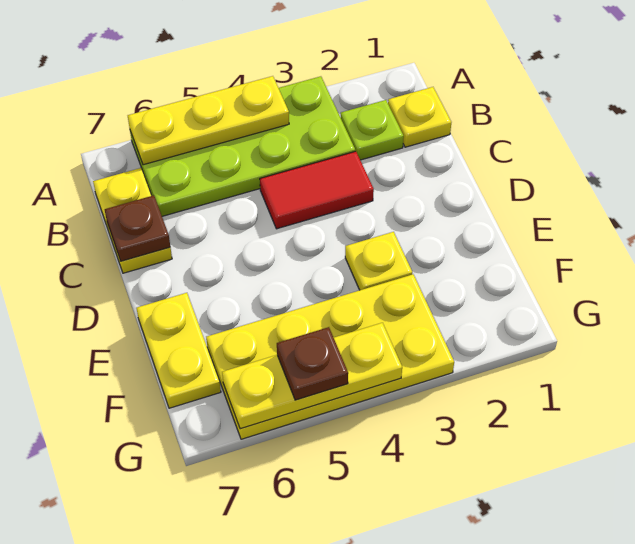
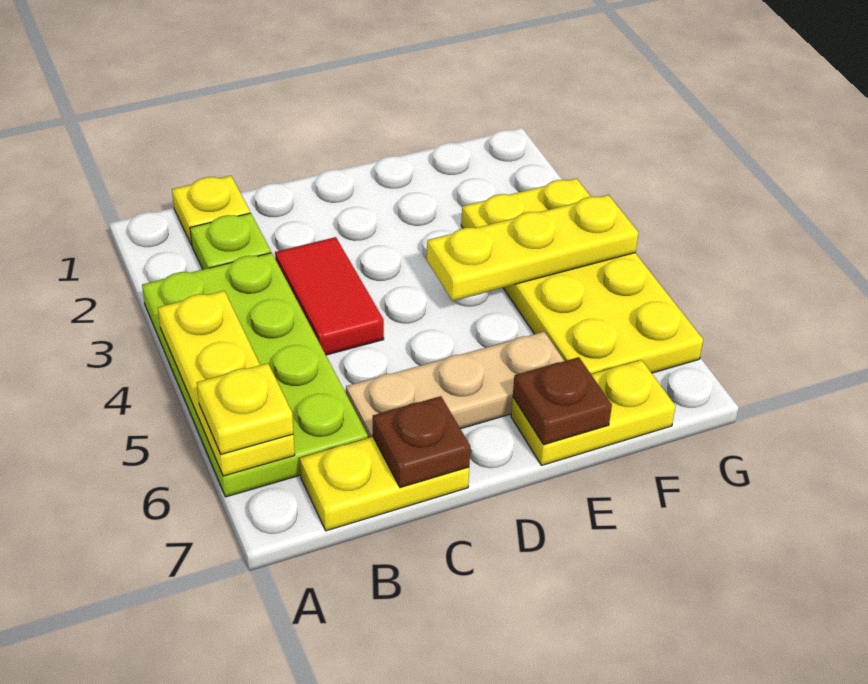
none -> tan 1x3 plate [346,332,564,438]
yellow 1x1 plate [345,232,412,290] -> yellow 1x1 plate moved to [197,363,293,454]
yellow 1x3 plate [222,323,402,429] -> yellow 1x3 plate turned to [427,195,639,301]
brown 1x1 plate [277,327,348,400] -> brown 1x1 plate moved to [513,357,612,445]

